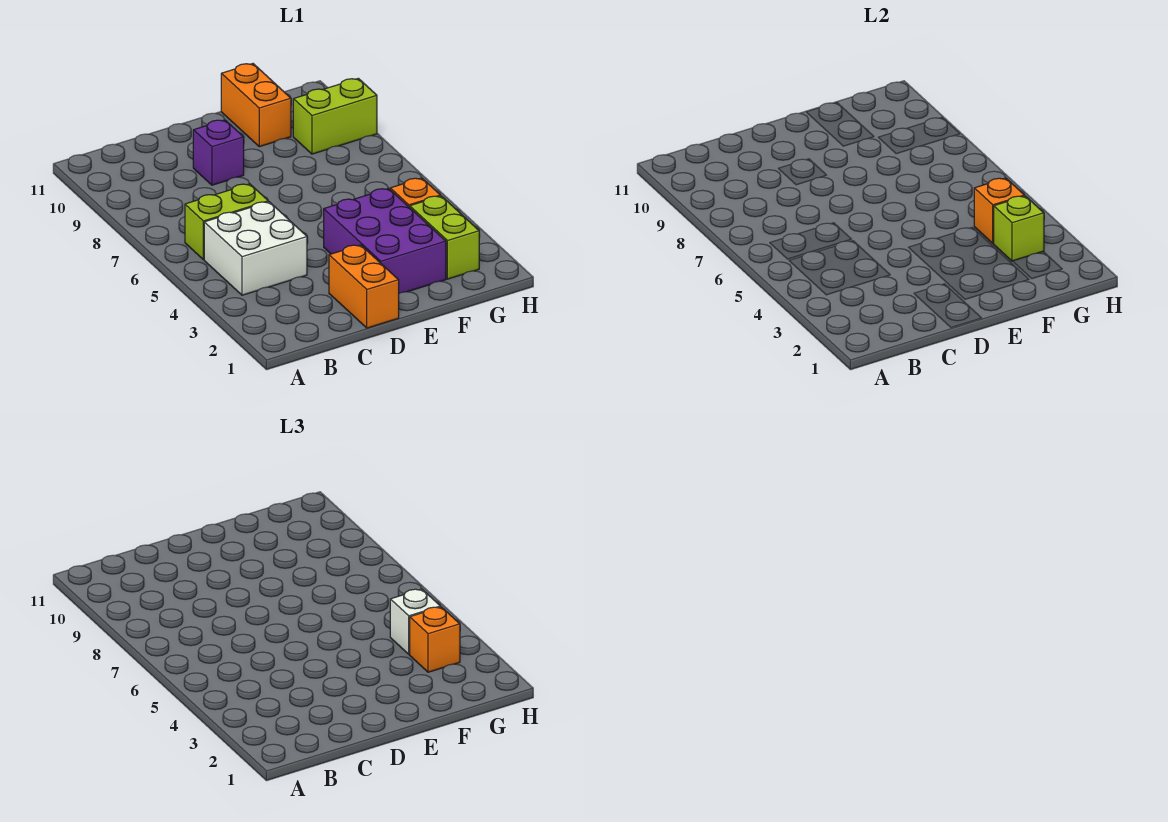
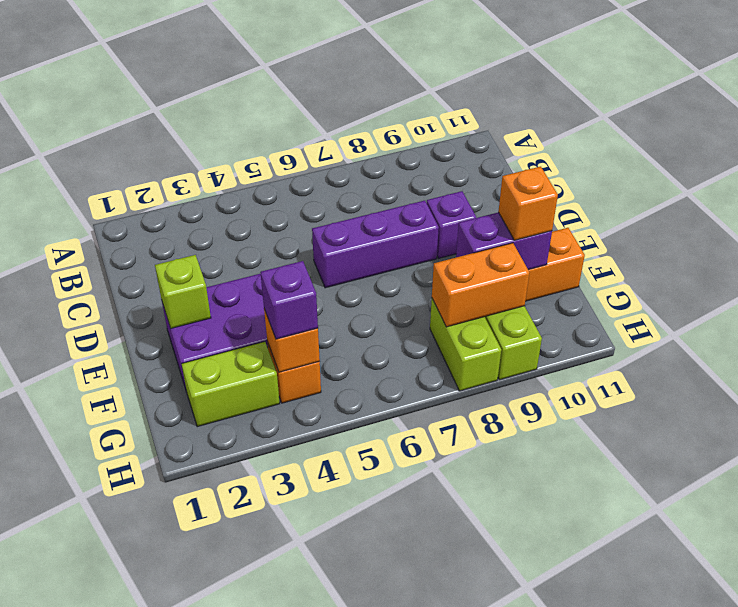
white 2x2 brick [204,202,307,295] -> none
lime 1x2 brick [185,184,269,260] -> lime 1x2 brick moved to [430,299,501,391]
orange 1x2 brick [329,245,399,328] -> orange 1x2 brick moved to [432,243,529,327]
none -> purple 1x3 brick [312,201,439,288]
none -> purple 1x2 brick [456,212,552,270]
lime 1x1 brick [994,196,1044,261] -> lime 1x1 brick moved to [155,255,211,328]
orange 1x1 brick [410,607,460,672] -> orange 1x1 brick moved to [498,167,558,240]
white 1x1 brick [390,589,440,654] -> purple 1x1 brick [260,261,318,339]

